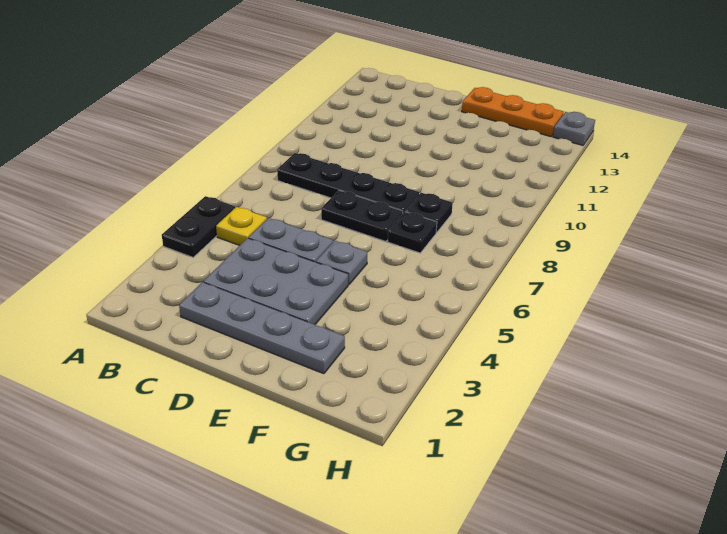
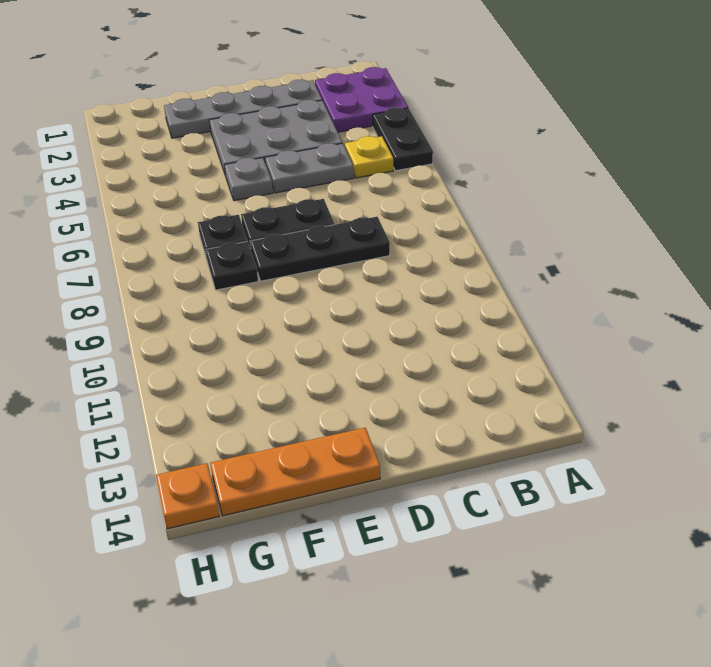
none -> purple 2x2 plate [315,67,408,132]
black 1x4 plate [277,153,419,213] -> black 1x3 plate [250,217,390,281]
grey 1x1 plate [553,112,595,146] -> orange 1x1 plate [156,463,219,529]

